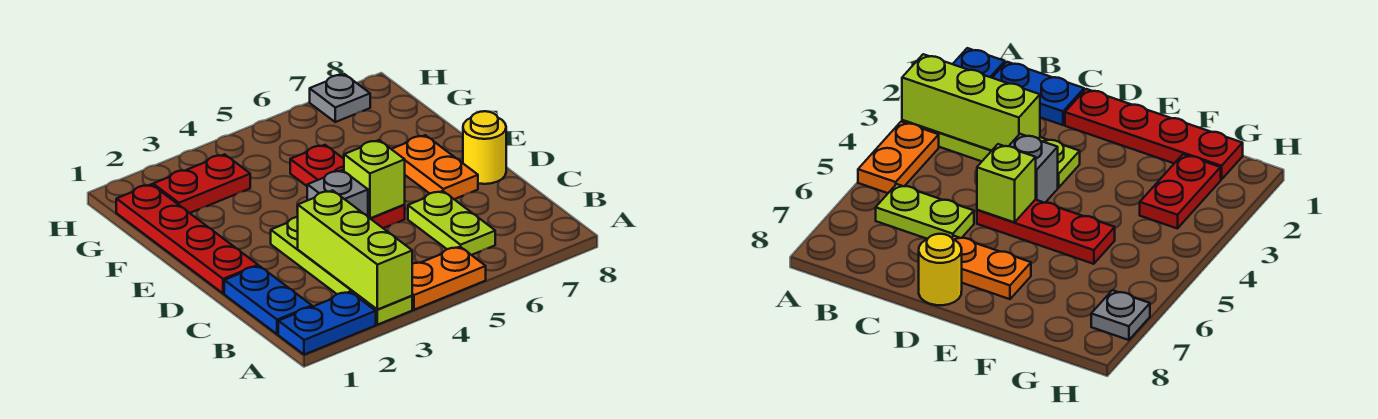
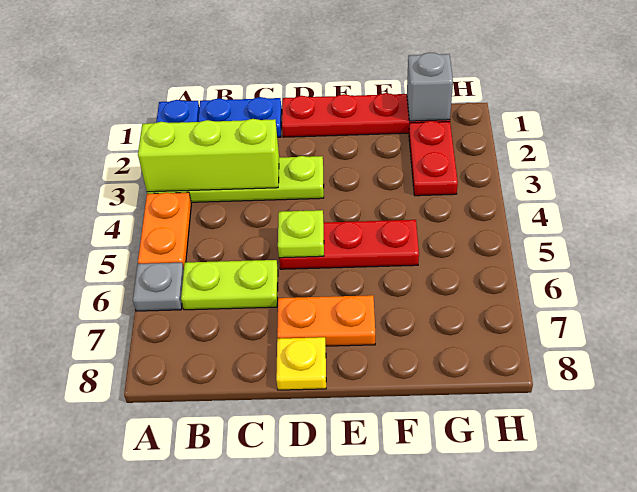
grey 1x1 brick [307,170,368,216] -> grey 1x1 brick moved to [407,53,453,121]
lime 1x1 brick [344,140,405,218] -> lime 1x1 plate [278,210,324,258]
yellow 1x1 round brick [463,111,506,184] -> yellow 1x1 plate [276,337,326,390]
grey 1x1 plate [310,74,370,122] -> grey 1x1 plate moved to [133,263,184,311]

